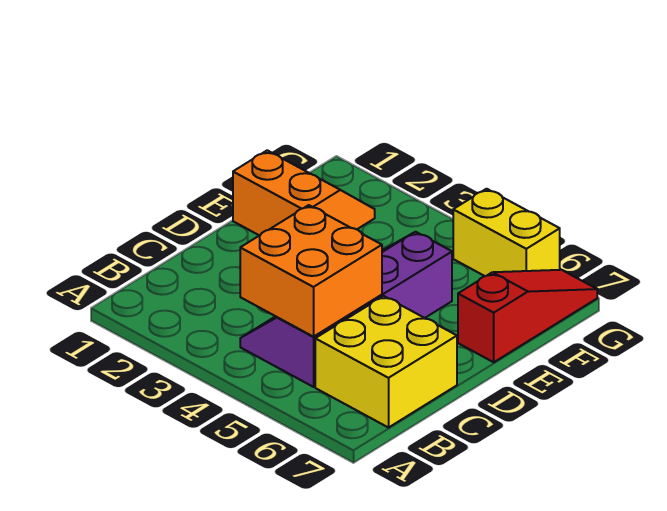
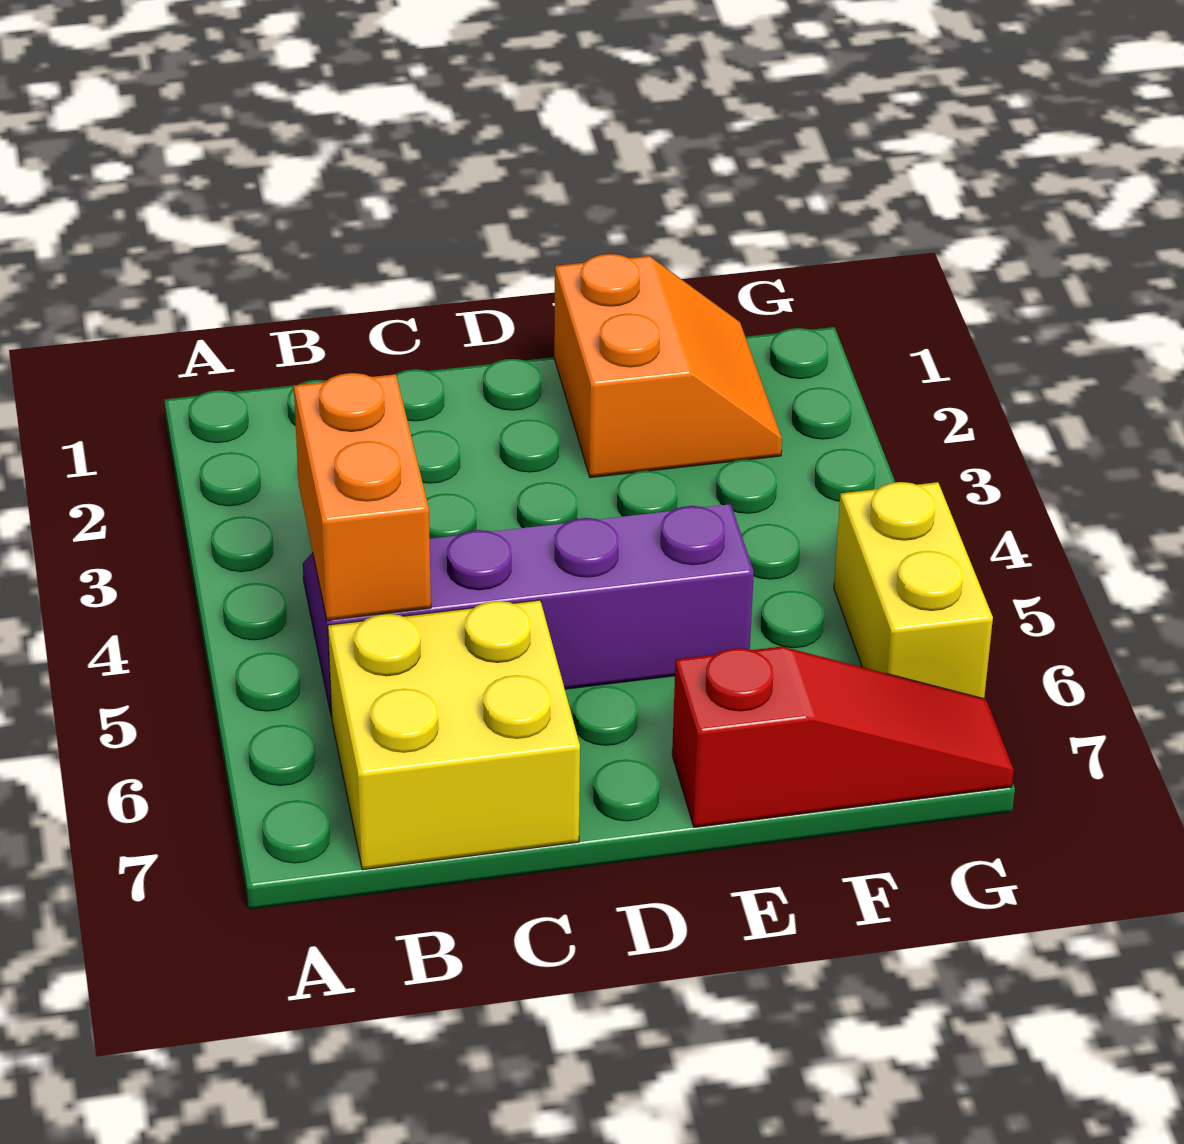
orange 2x2 brick [240,205,382,337] -> orange 1x2 brick [294,373,431,620]

